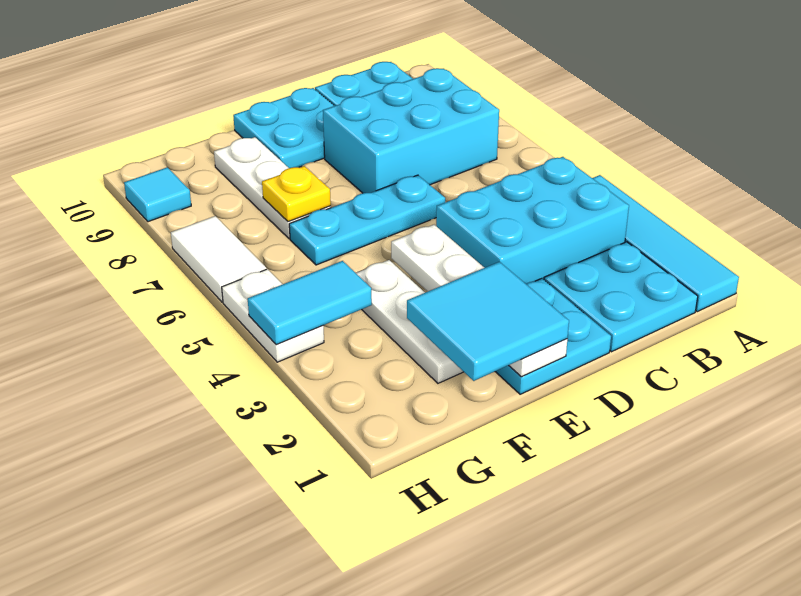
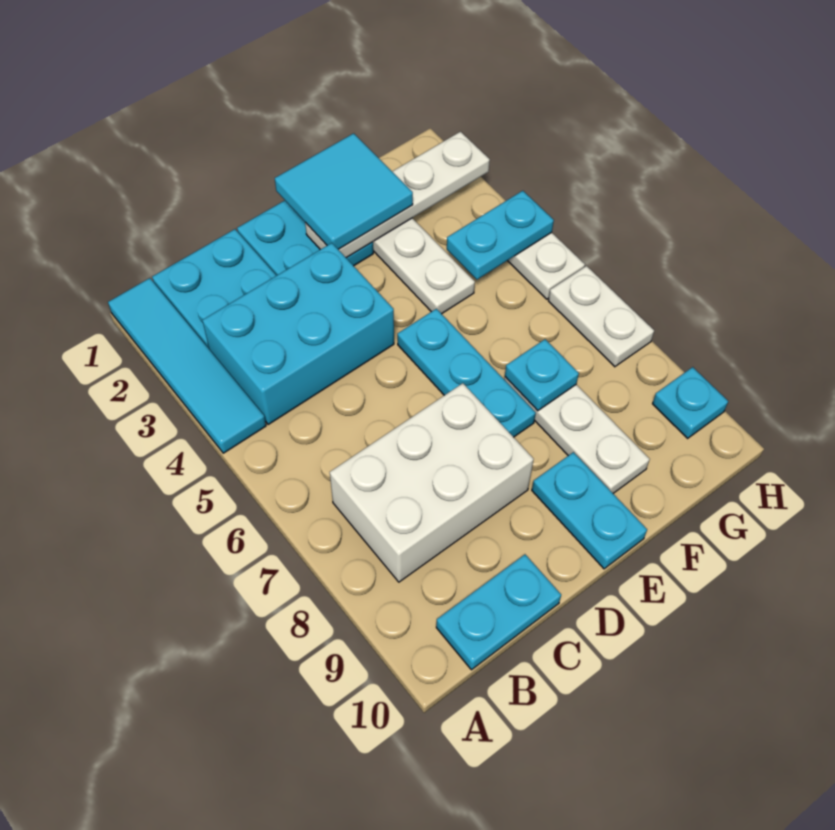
cyan 2x3 brick [323,68,499,193] -> white 2x3 brick [330,383,534,582]
cyan 1x3 plate [289,175,445,265] -> cyan 1x3 plate turned to [397,309,536,437]
cyan 2x2 plate [233,88,334,168] -> cyan 1x2 plate [532,452,647,569]
white 1x4 plate [391,225,567,377] -> white 1x4 plate turned to [305,132,490,258]
yellow 1x1 plate [262,166,331,222] -> cyan 1x1 plate [505,339,579,411]
cyan 1x2 tile [248,261,372,345] -> cyan 1x2 plate [447,191,554,280]
white 1x2 tile [171,216,266,302] -> white 1x2 plate [548,266,654,367]
cyan 1x1 tile [124,167,191,222] -> cyan 1x1 plate [653,367,728,438]

